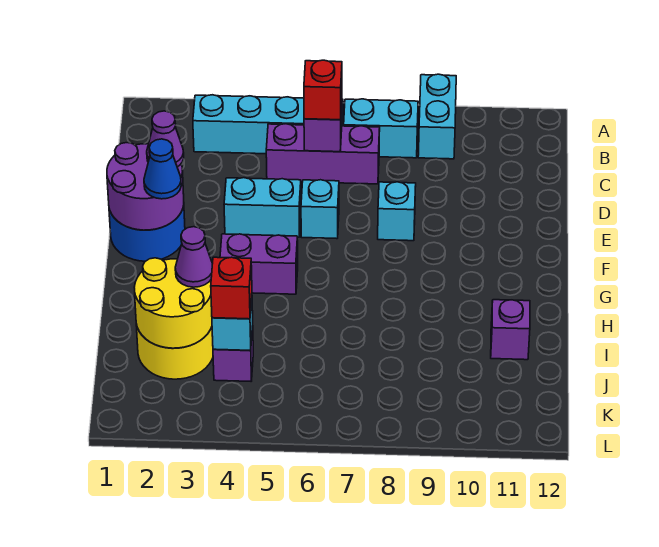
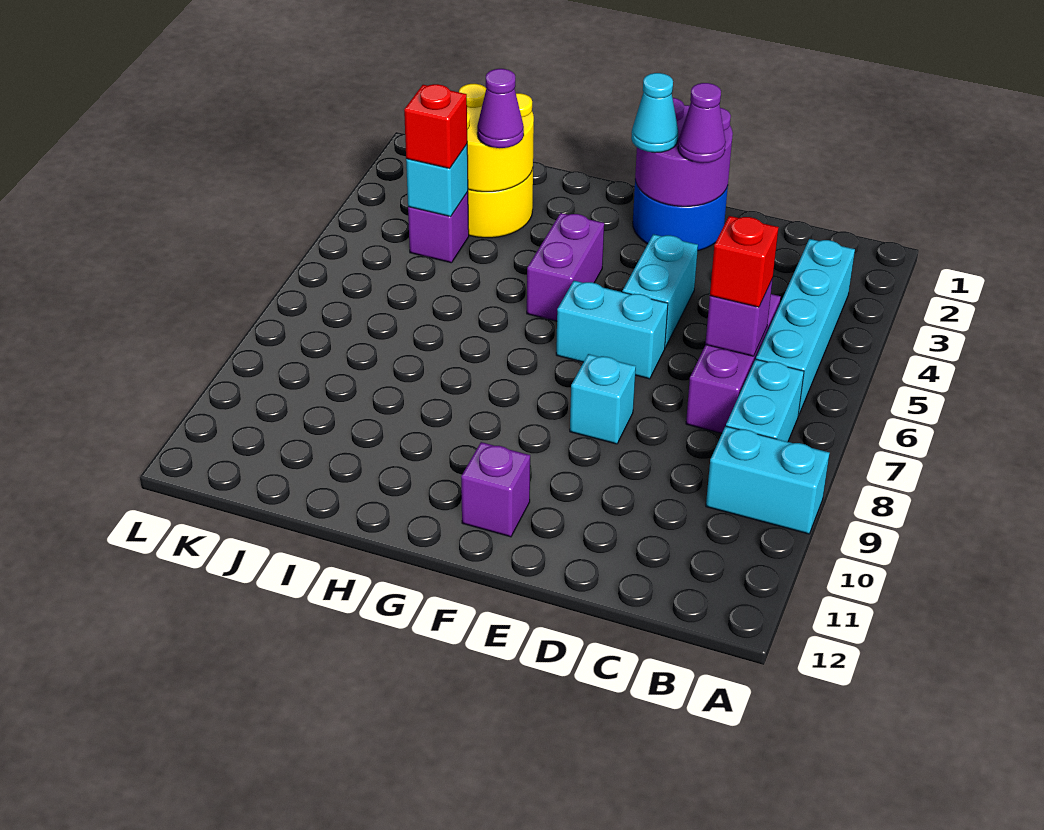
cyan 1x1 brick [301,180,339,239] -> cyan 1x2 brick [556,281,668,379]
blue 1x1 cone [144,139,181,199] -> cyan 1x1 cone [631,73,678,153]
purple 1x1 brick [491,300,530,360] -> purple 1x1 brick moved to [461,442,530,537]

